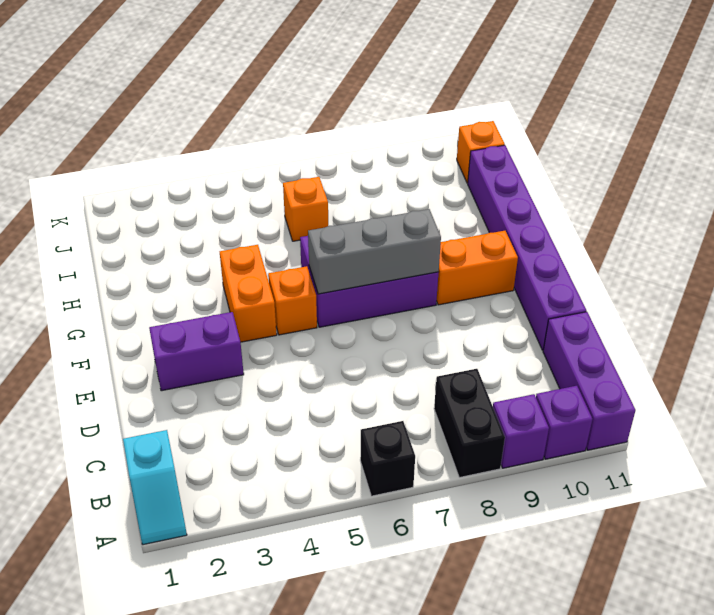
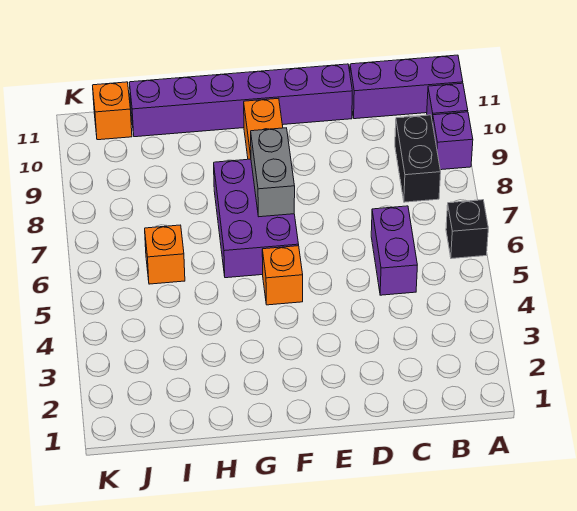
cyan 1x2 slope [123,430,187,545] -> none
black 1x2 brick [434,369,505,477] -> black 1x2 brick turned to [395,115,441,202]
purple 1x2 brick [149,312,244,391] -> purple 1x2 brick moved to [371,206,417,295]
orange 1x2 brick [220,245,277,342] -> none
grey 1x3 brick [308,209,441,294] -> grey 1x2 brick [251,128,295,217]

